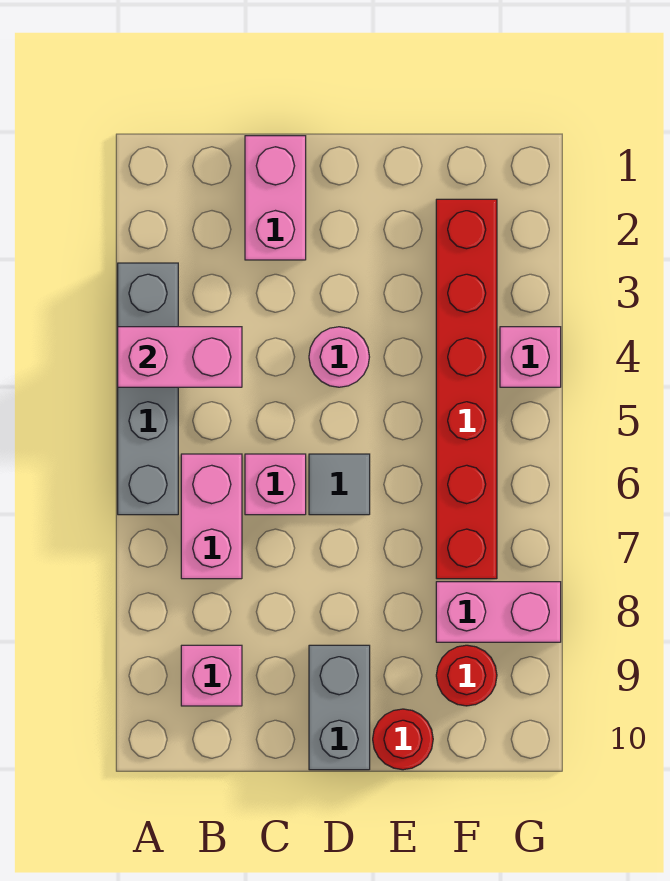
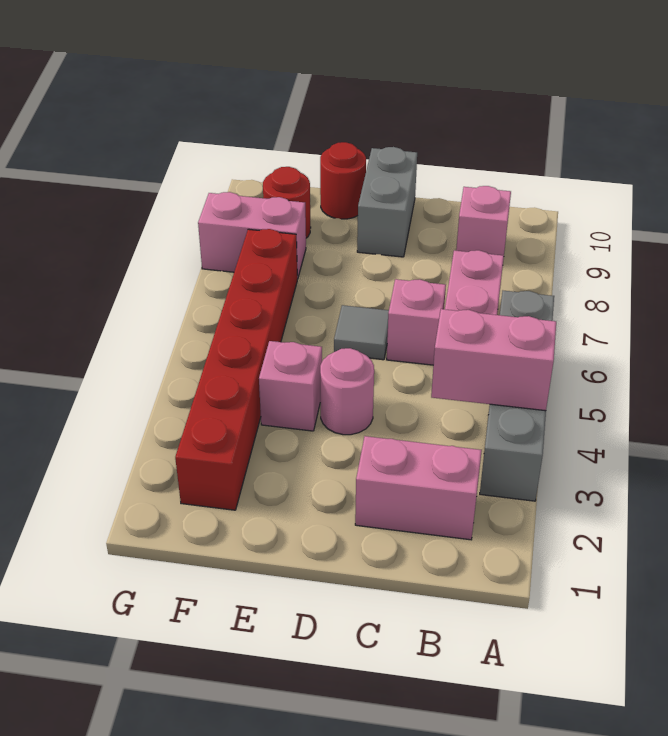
pink 1x2 brick [245,136,306,260] -> pink 1x2 brick turned to [355,436,482,540]
pink 1x1 brick [500,327,561,387] -> pink 1x1 brick moved to [259,341,322,431]

